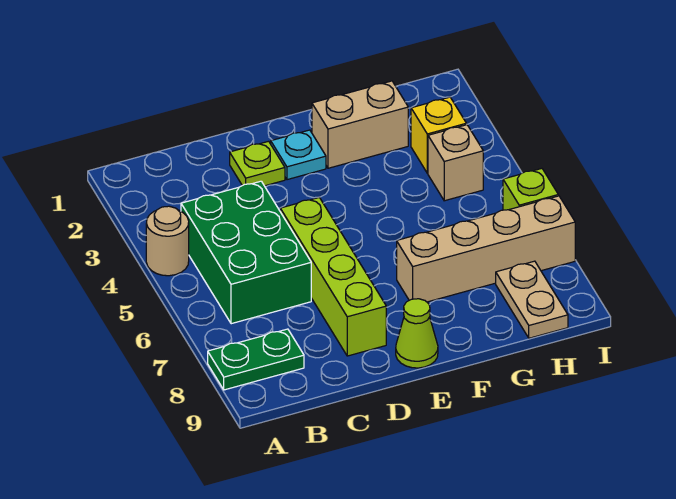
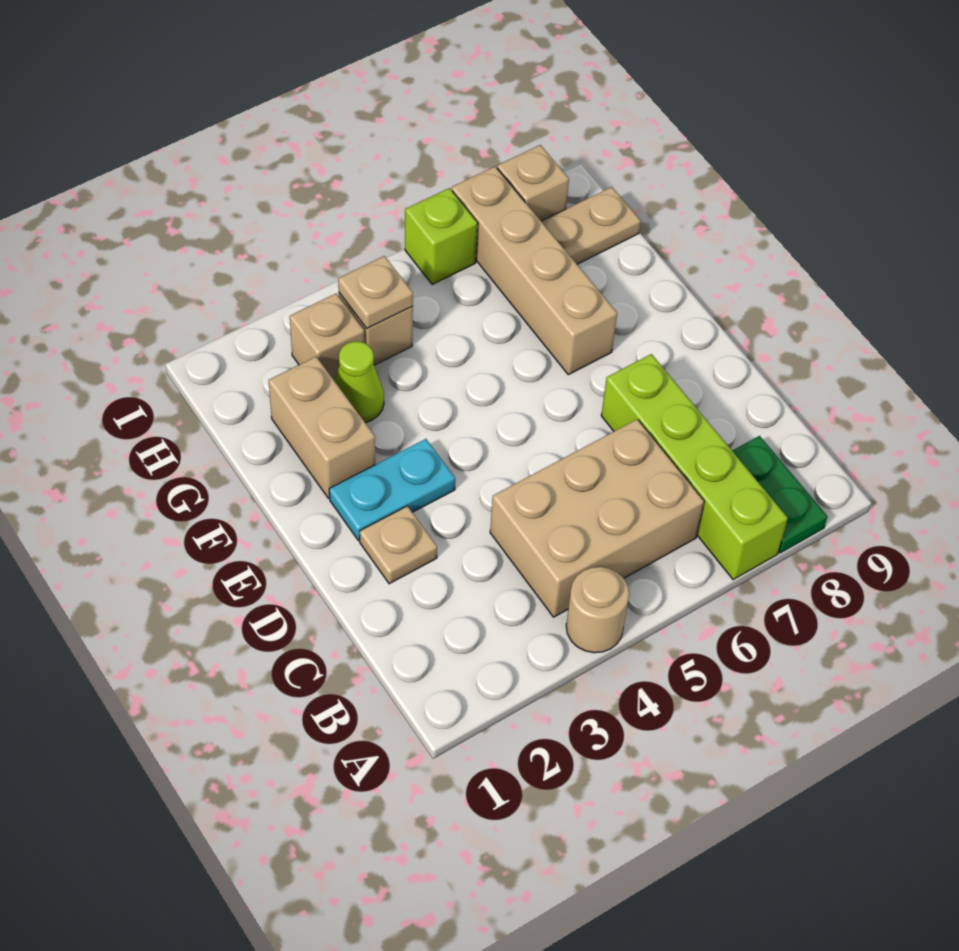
green 2x3 brick [181,181,311,324] -> tan 2x3 brick [490,419,704,617]
lime 1x1 plate [230,141,285,186] -> tan 1x1 plate [360,506,437,584]
lime 1x4 brick [280,198,386,356] -> lime 1x4 brick turned to [601,354,788,580]
cyan 1x1 plate [271,130,326,180] -> cyan 1x2 plate [329,439,455,541]
lime 1x1 cone [396,299,438,368] -> lime 1x1 cone moved to [335,342,384,423]
yellow 1x1 brick [411,97,467,173] -> tan 1x1 brick [290,294,365,381]
none -> tan 1x1 plate [338,256,413,328]
none -> tan 1x1 brick [497,145,569,221]

